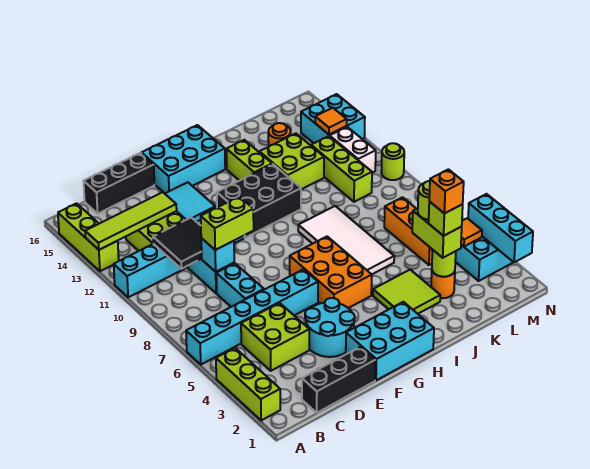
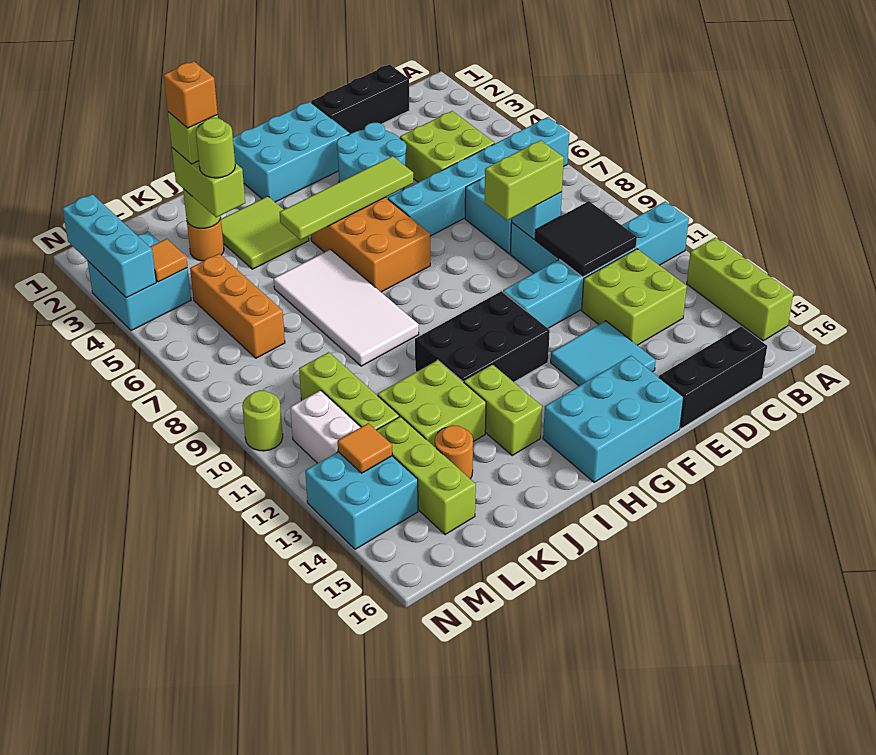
lime 1x3 brick [216,348,280,421] -> lime 1x3 brick moved to [377,416,476,535]
lime 1x4 tile [85,192,177,250] -> lime 1x4 tile moved to [280,156,414,240]

